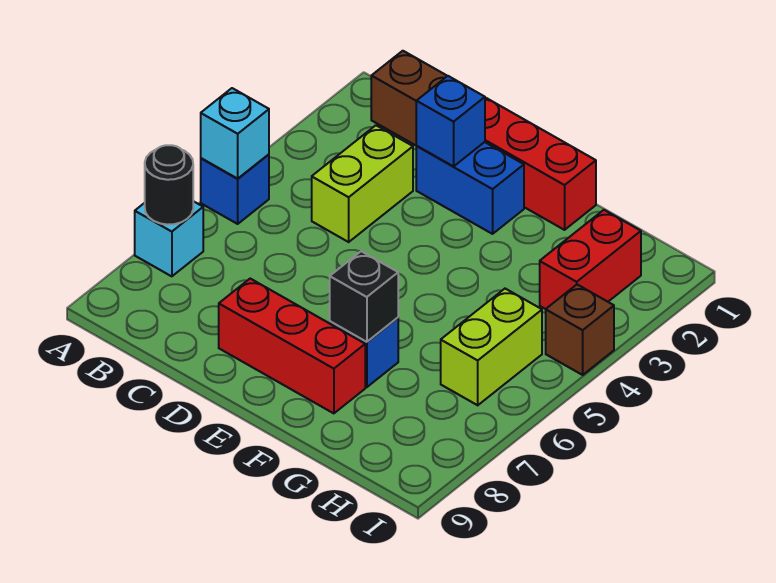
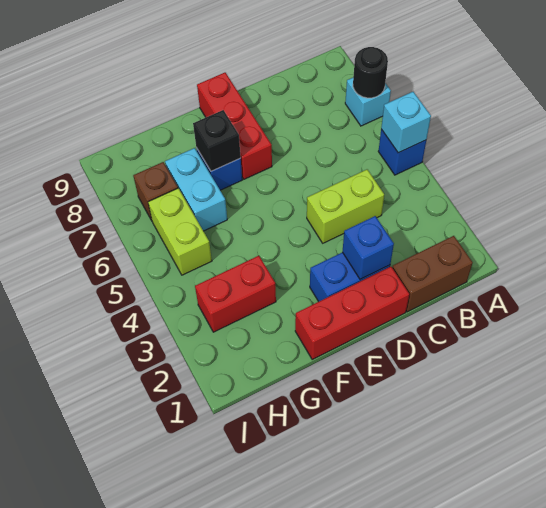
lime 1x2 brick [312,125,413,242] -> lime 1x2 brick turned to [307,170,384,243]
red 1x3 brick [219,279,365,413] -> red 1x3 brick turned to [197,73,272,179]
none -> cyan 1x2 brick [165,148,227,231]
red 1x2 brick [540,210,641,309] -> red 1x2 brick turned to [195,256,276,332]
brown 1x1 brick [546,285,614,375] -> brown 1x1 brick moved to [133,162,178,220]

